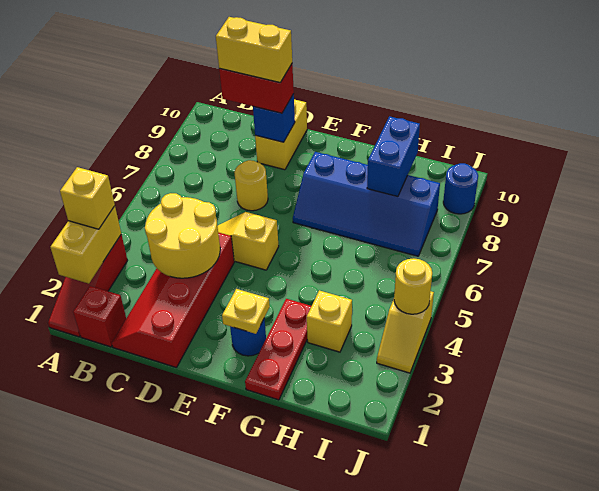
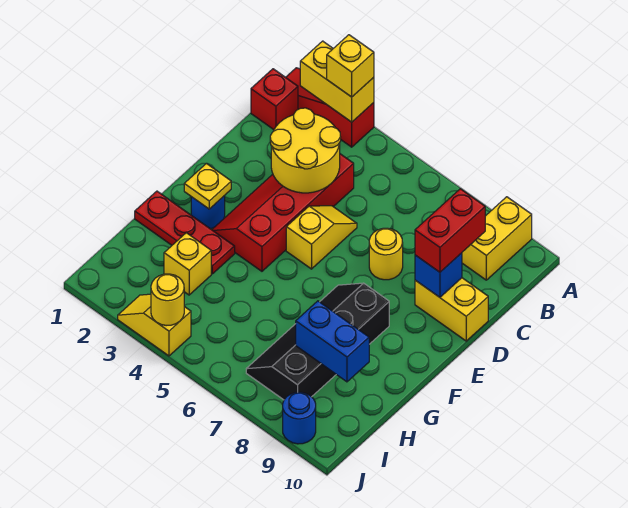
red 2x4 slope [112,232,234,368] -> red 2x4 slope turned to [212,154,354,271]
yellow 1x2 brick [216,17,292,83] -> yellow 1x2 brick moved to [462,197,532,280]
blue 2x4 slope [293,152,440,256] -> black 2x4 slope [246,283,389,400]

